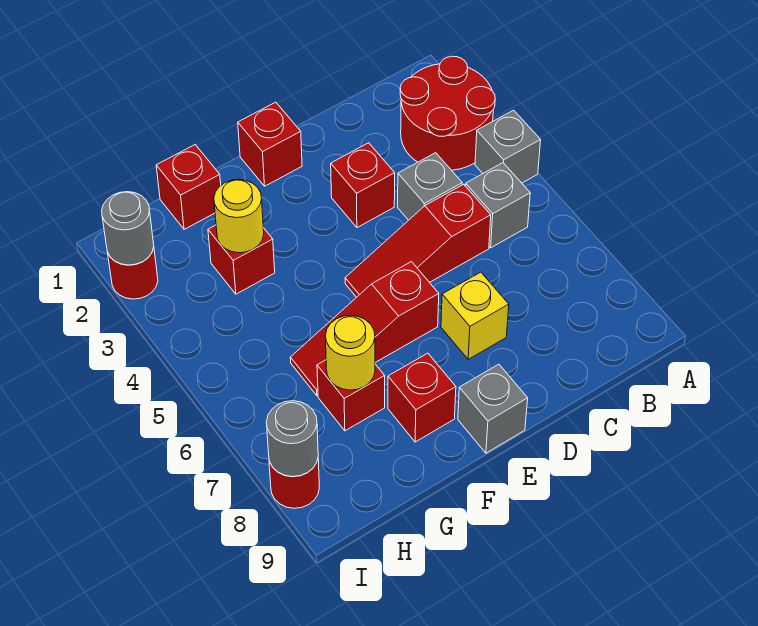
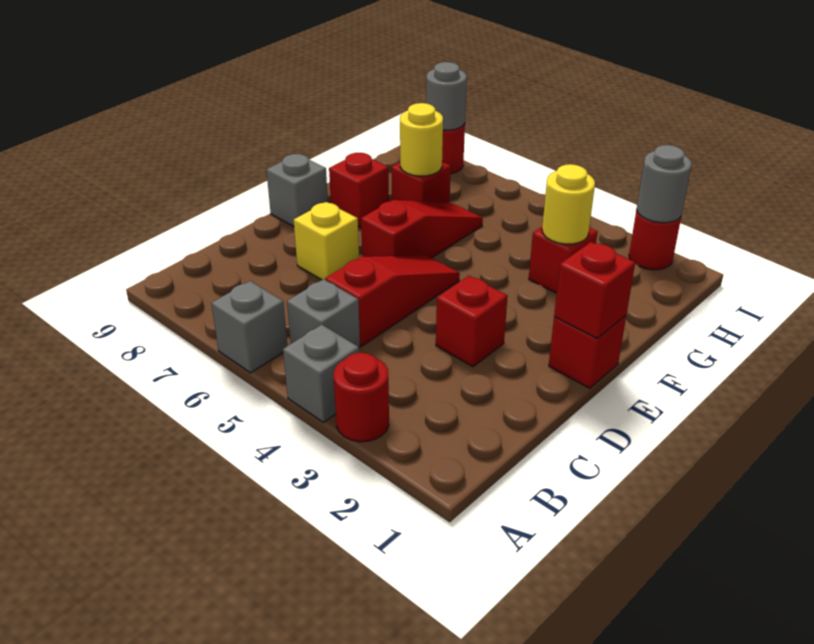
red 2x2 round brick [400,56,495,170] -> red 1x1 round brick [334,353,389,442]
grey 1x1 brick [398,153,462,220] -> grey 1x1 brick moved to [211,281,287,373]
red 1x1 brick [156,145,221,229] -> red 1x1 brick moved to [554,242,635,339]

